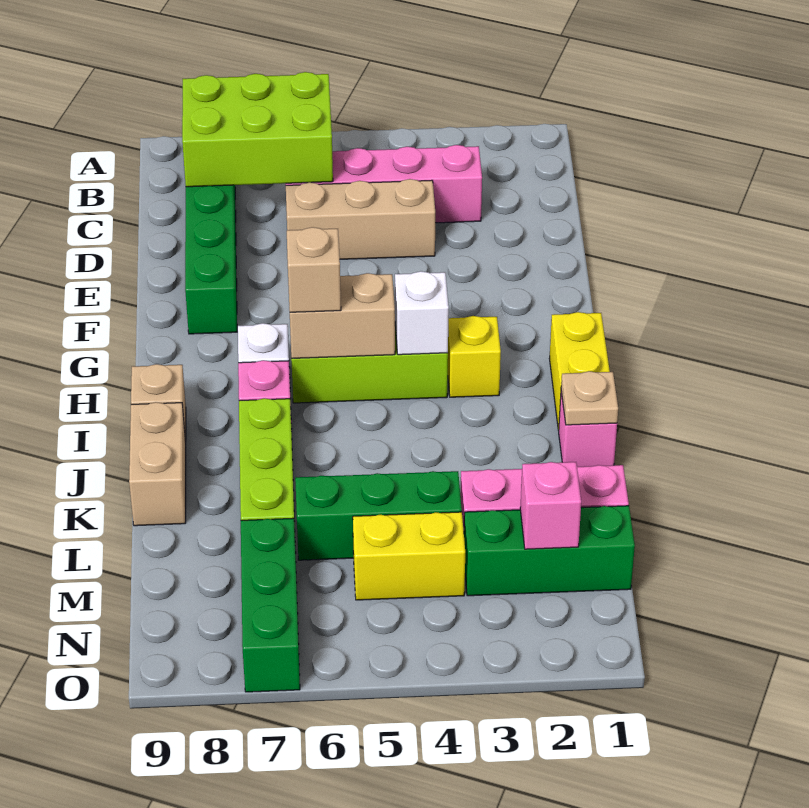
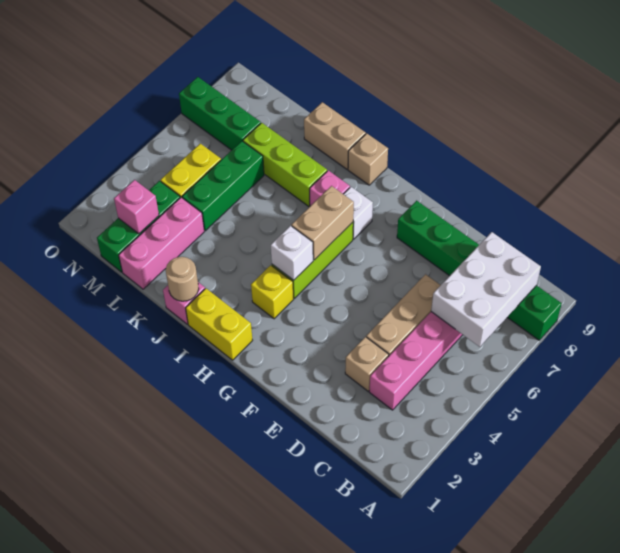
lime 2x3 brick [182,72,333,187] -> white 2x3 brick [431,232,541,347]
tan 1x1 brick [287,227,341,312] -> tan 1x1 brick moved to [345,337,389,391]
tan 1x1 plate [561,371,618,425] -> tan 1x1 round brick [166,257,199,301]

